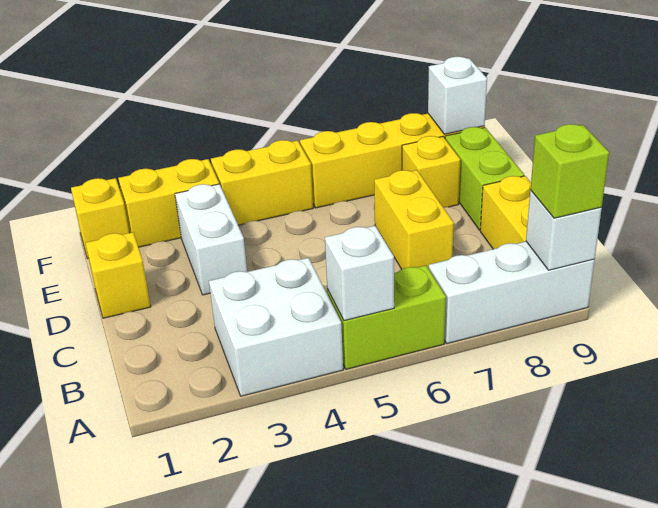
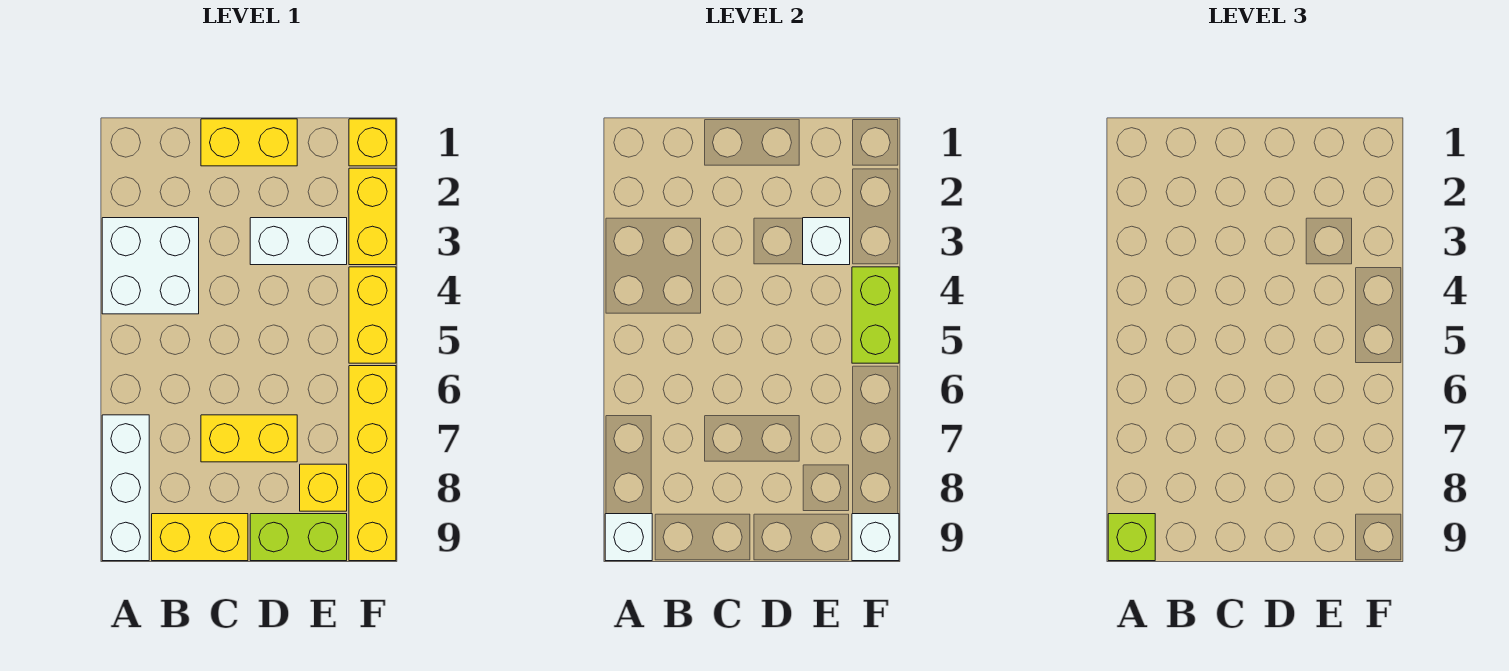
lime 1x2 brick [327,265,446,369] -> lime 1x2 brick moved to [852,267,899,363]
white 1x1 brick [325,226,394,321] -> white 1x1 brick moved to [803,218,850,265]
yellow 1x1 brick [86,232,151,318] -> yellow 1x2 brick [201,119,297,166]

